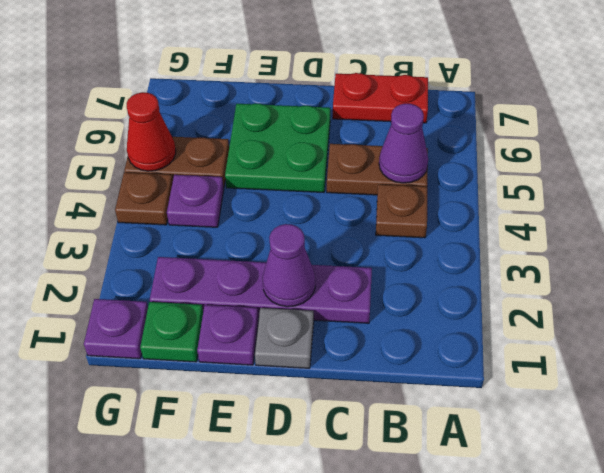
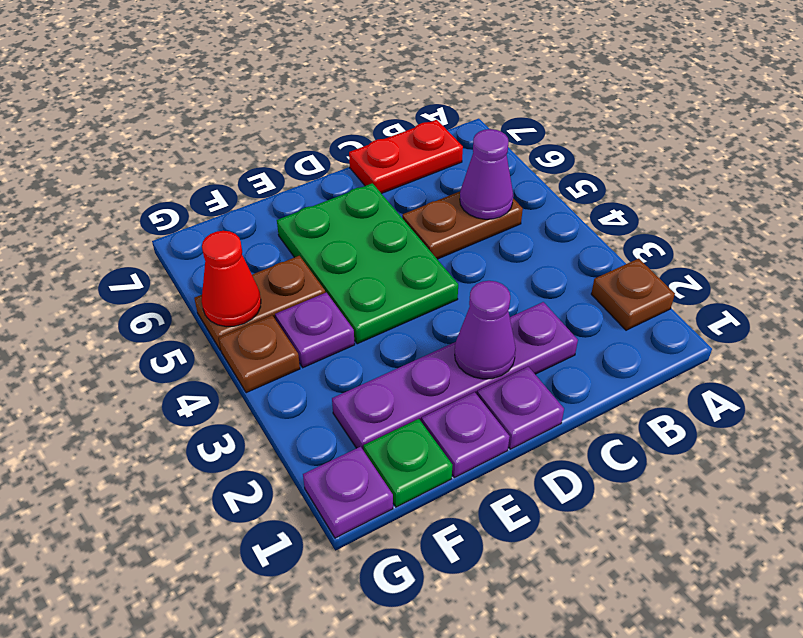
brown 1x1 plate [376,184,427,238] -> brown 1x1 plate moved to [591,259,675,330]
grey 1x1 plate [255,308,314,368] -> purple 1x1 plate [477,367,564,449]
green 2x2 plate [225,103,330,192] -> green 2x3 plate [277,183,458,344]

